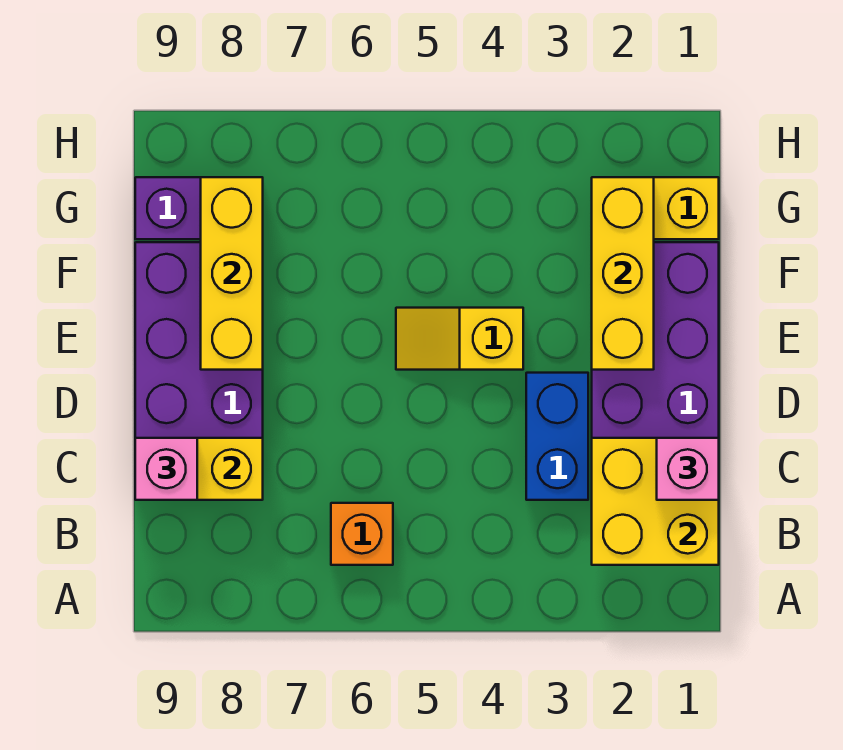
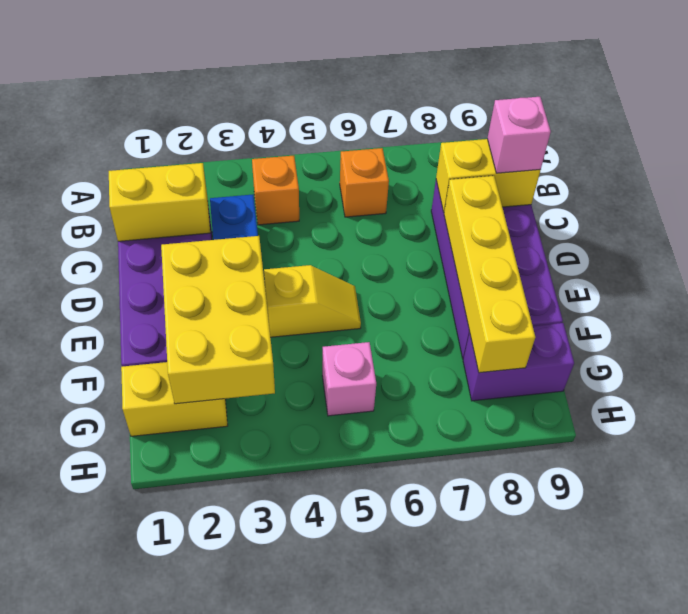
yellow 2x2 brick [592,438,719,565] -> yellow 1x2 brick [109,163,210,241]
none -> orange 1x1 brick [252,156,299,225]
pink 1x1 brick [657,438,719,500] -> pink 1x1 brick moved to [322,342,376,416]
yellow 1x3 brick [592,177,654,370] -> yellow 2x3 brick [161,236,275,404]
yellow 1x3 brick [201,177,263,370] -> yellow 1x4 brick [444,176,535,373]

